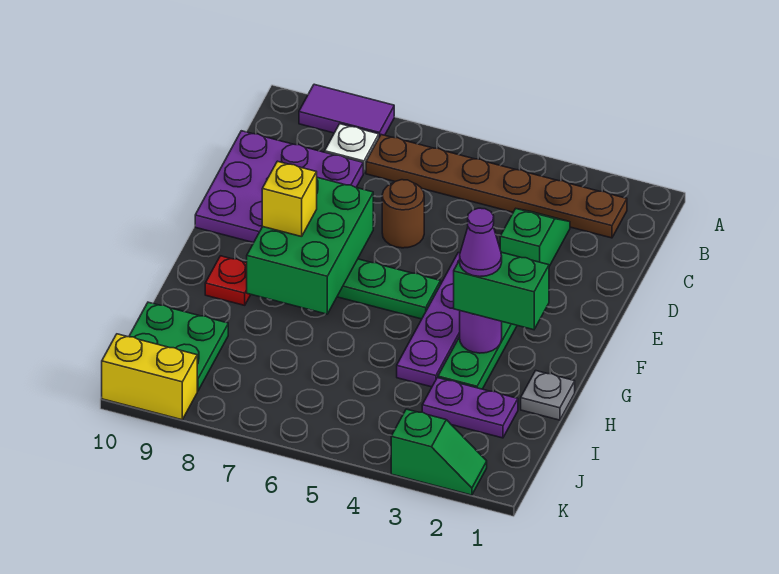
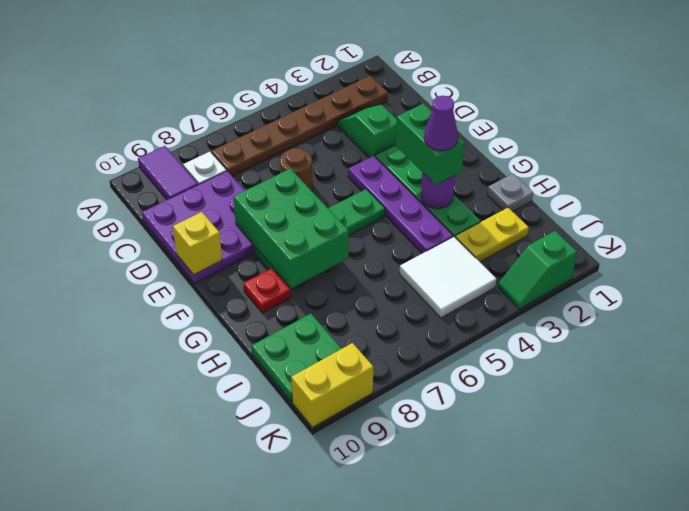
purple 1x2 tile [299,84,394,137] -> purple 1x2 tile turned to [138,146,198,200]
yellow 1x1 brick [262,161,317,237] -> yellow 1x1 brick moved to [173,212,222,275]
green 1x2 brick [454,252,549,330] -> green 1x2 brick turned to [396,104,464,185]
purple 1x2 plate [422,378,518,438] -> yellow 1x2 plate [455,208,529,262]
none -> white 2x2 tile [400,237,496,318]
green 1x2 slope [391,409,487,495] -> green 1x2 slope turned to [498,231,577,309]

